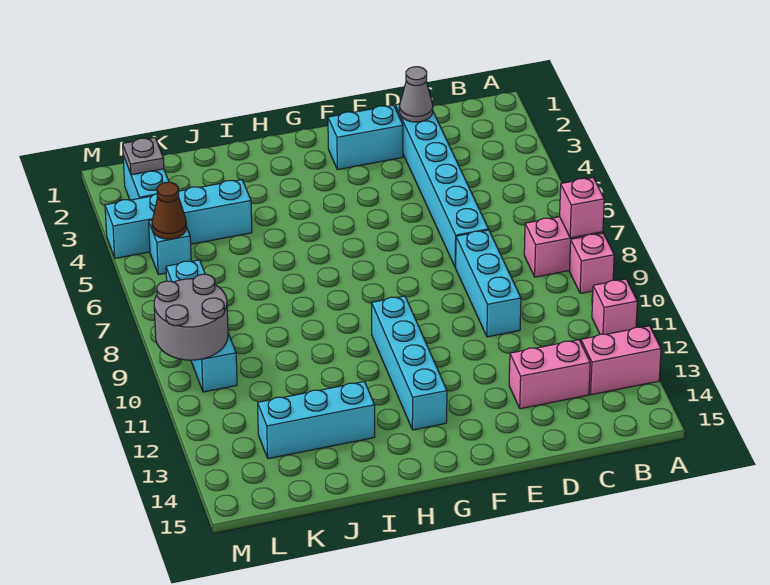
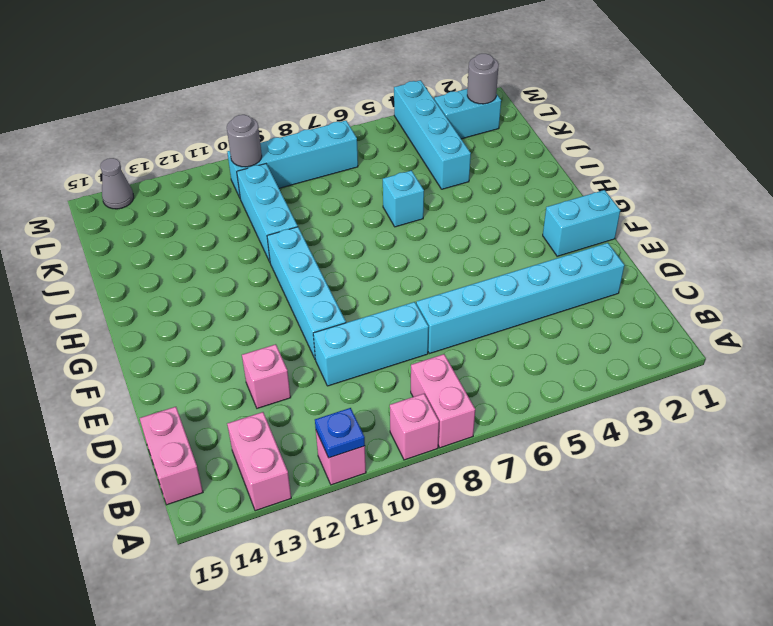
pink 1x1 brick [560,178,604,238] -> pink 1x1 brick moved to [242,344,291,408]
none -> blue 1x1 plate [315,408,365,458]
pink 1x2 brick [509,340,590,409] -> pink 1x2 brick moved to [140,407,203,505]
grey 1x1 cone [399,67,433,122] -> grey 1x1 cone moved to [100,158,134,209]
cyan 1x2 brick [328,105,403,170] -> cyan 1x2 brick turned to [543,190,620,256]
cyan 1x4 brick [372,296,447,430] -> cyan 1x4 brick turned to [267,227,346,358]
cyan 1x3 brick [258,382,375,459] -> cyan 1x3 brick moved to [237,164,298,262]
grey 1x1 plate [123,138,164,175] -> grey 1x1 round brick [467,54,499,104]
cyan 1x1 brick [149,220,191,275] -> cyan 1x1 brick moved to [383,171,424,227]
brown 1x1 cone [152,182,187,239] -> none
grey 2x2 round brick [154,274,228,360] -> grey 1x1 round brick [227,115,262,167]

